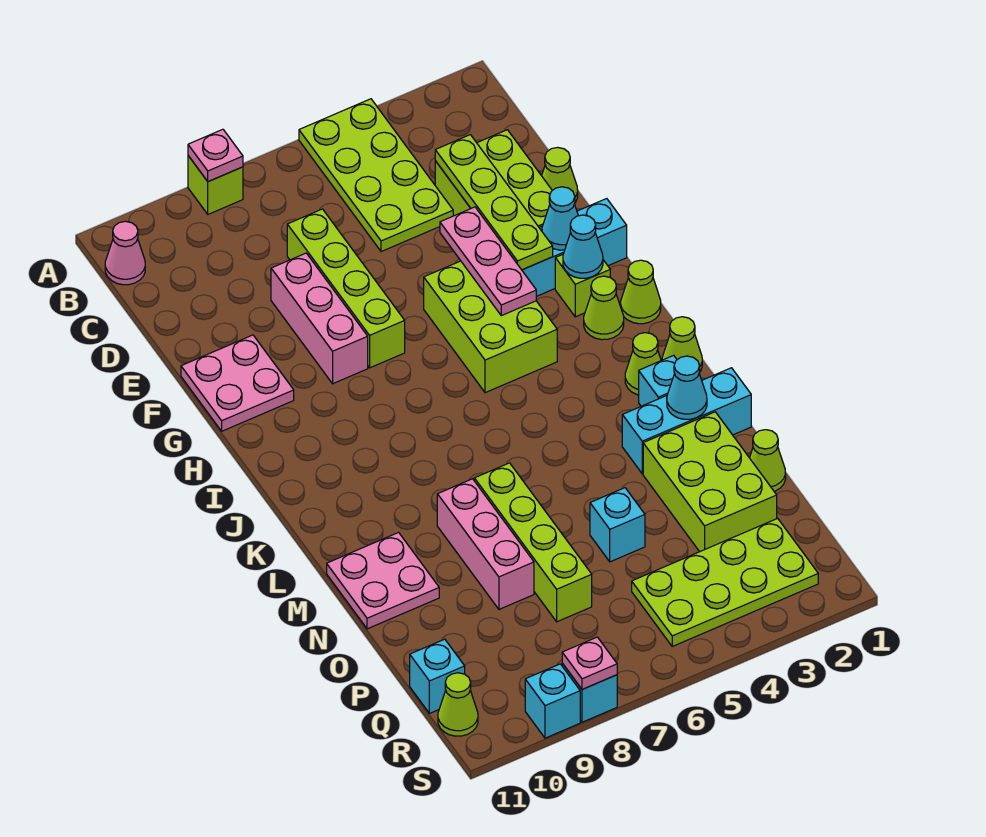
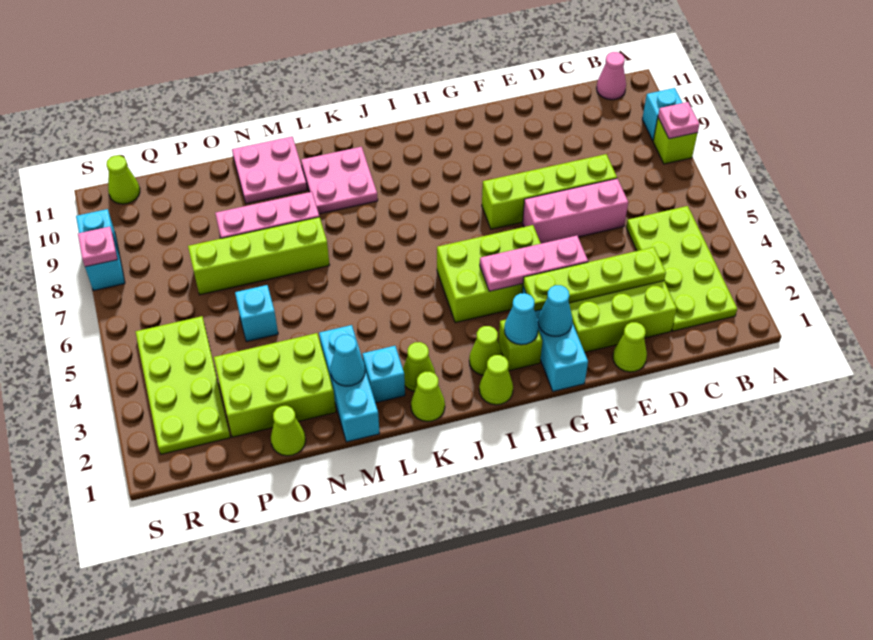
lime 2x4 plate [299,99,453,252] -> lime 2x4 plate turned to [626,206,737,331]
pink 1x3 brick [271,253,368,384] -> pink 1x3 brick moved to [523,178,628,244]
pink 2x2 plate [181,335,294,431] -> pink 2x2 plate moved to [301,147,378,214]
cyan 1x1 brick [410,639,465,713] -> cyan 1x1 brick moved to [642,88,682,140]

